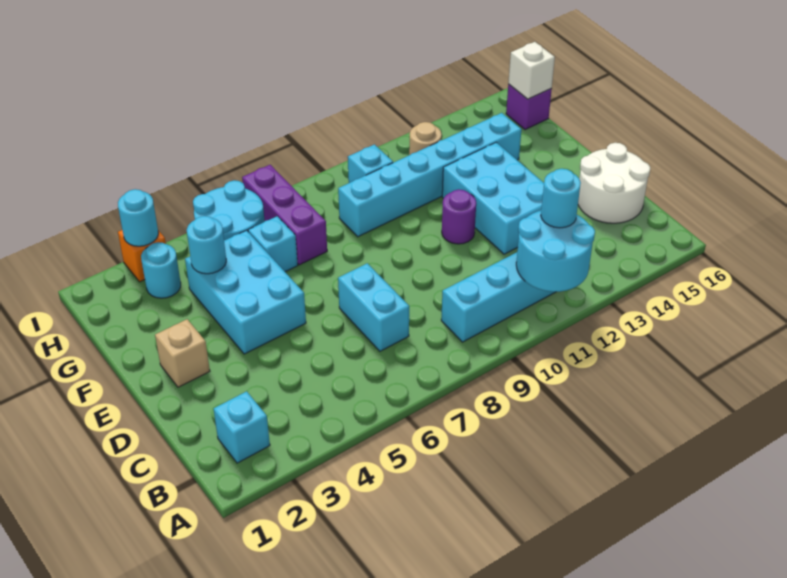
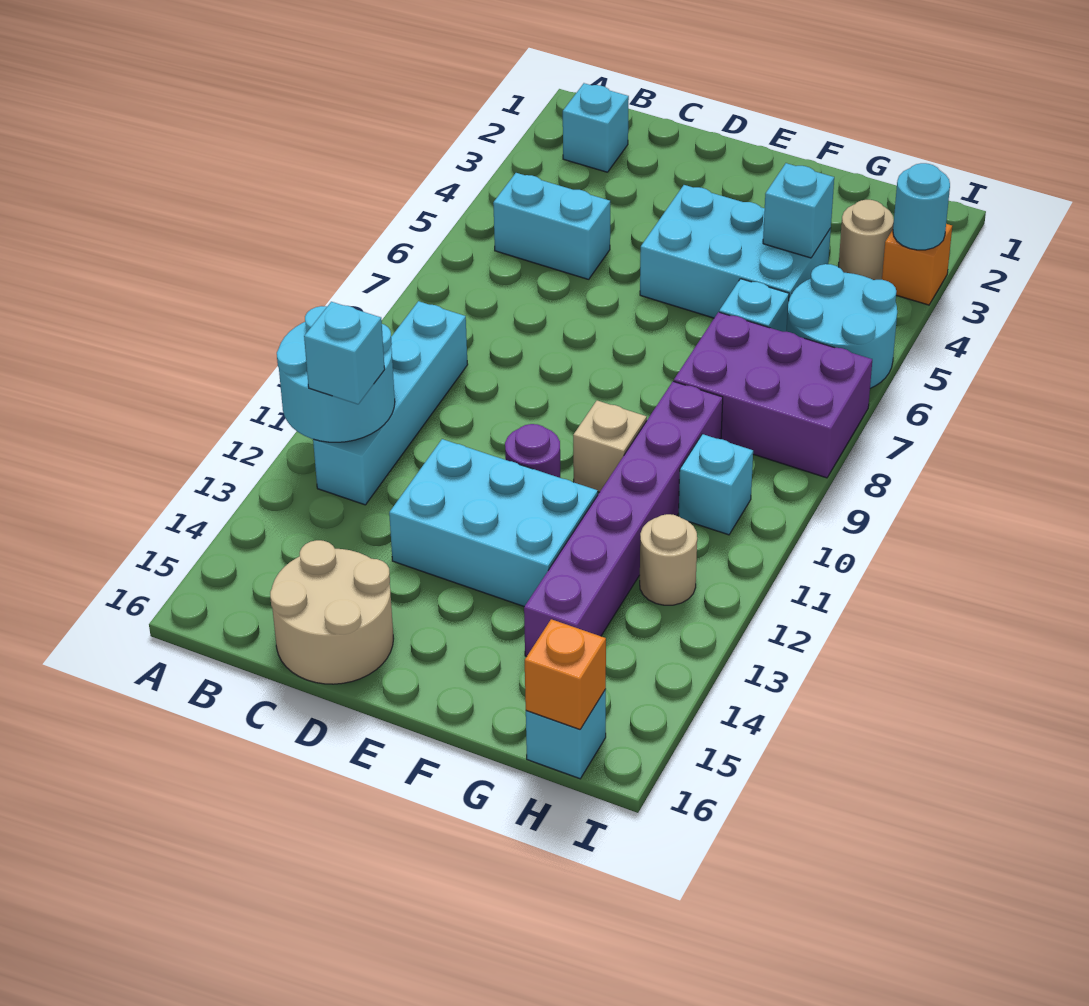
cyan 1x1 round brick [541,169,581,228] -> cyan 1x1 brick [304,302,385,404]
cyan 1x2 brick [338,263,409,351] -> cyan 1x2 brick moved to [493,173,610,279]
white 2x2 round brick [578,143,650,223] -> tan 2x2 round brick [270,540,394,684]
tan 1x1 brick [155,319,210,387] -> tan 1x1 brick moved to [573,401,647,492]
cyan 1x1 round brick [187,216,226,274] -> cyan 1x1 brick [763,163,834,258]
purple 1x3 brick [242,165,327,265] -> purple 2x3 brick [674,312,872,478]
cyan 1x6 brick [338,113,521,237] -> purple 1x6 brick [524,381,723,657]
cyan 1x1 round brick [141,242,181,298] -> tan 1x1 round brick [839,200,894,280]
purple 1x1 brick [506,84,552,130] -> cyan 1x1 brick [526,690,606,779]
white 1x1 brick [508,42,555,99] -> orange 1x1 brick [525,619,606,729]

